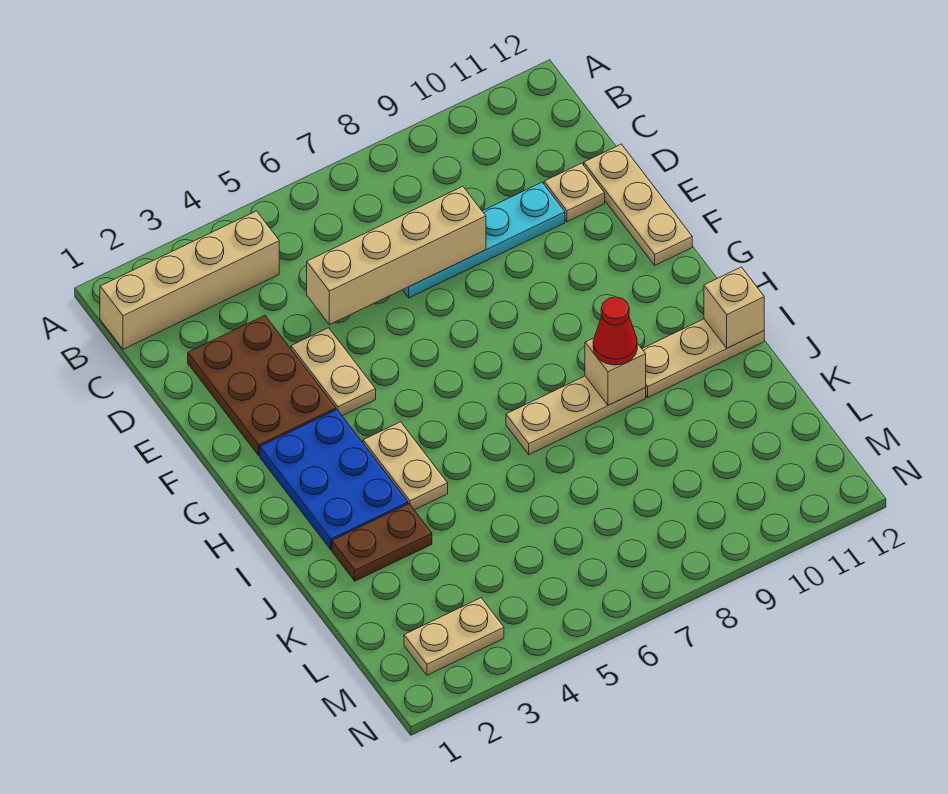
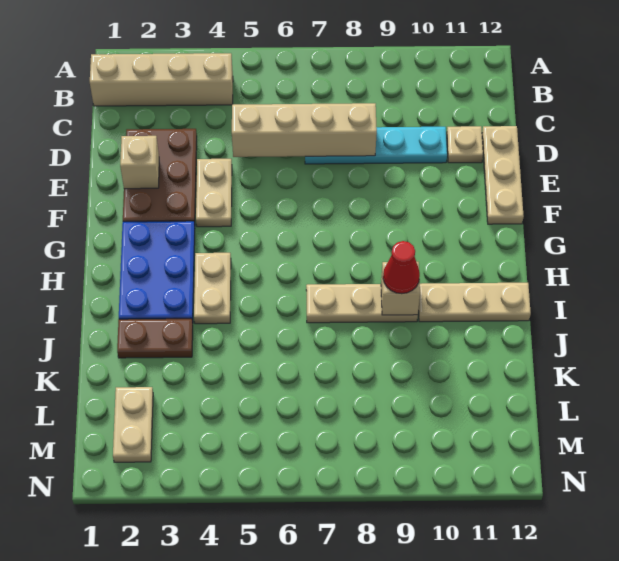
tan 1x1 brick [704,267,764,348] -> tan 1x1 brick moved to [120,136,159,189]
tan 1x2 plate [404,598,504,675] -> tan 1x2 plate turned to [113,387,153,462]

